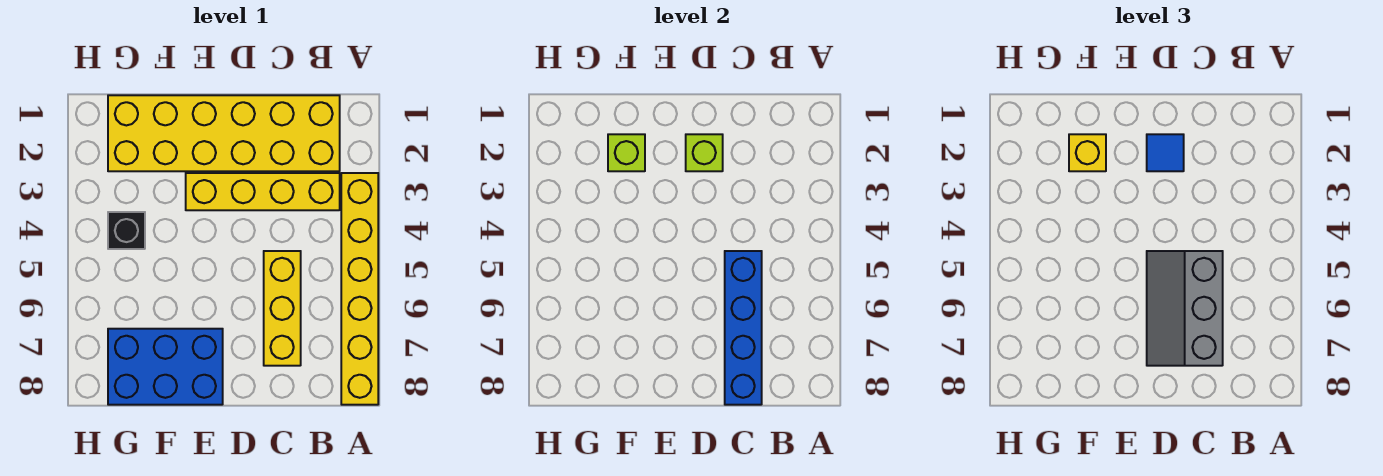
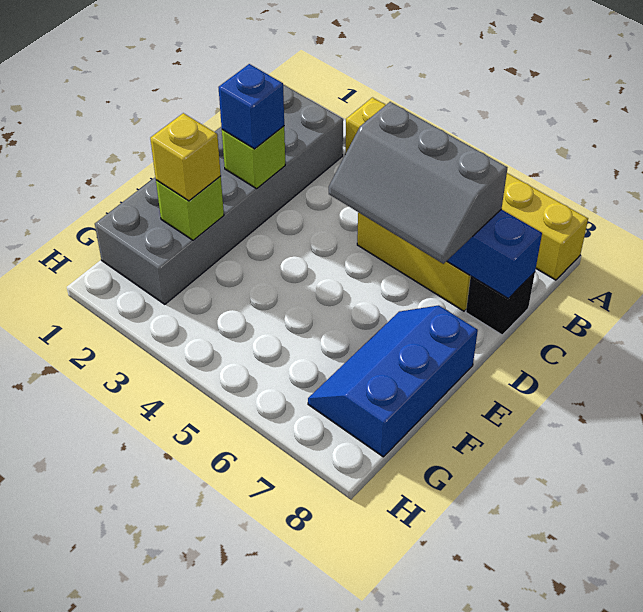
yellow 2x6 brick [108,95,340,171] -> grey 2x6 brick [95,84,343,304]
yellow 1x4 brick [186,173,340,210] -> none
blue 1x1 tile [1147,134,1184,171] -> blue 1x1 brick [218,64,284,149]
blue 2x3 brick [108,329,223,405] -> blue 2x3 slope [308,306,478,457]
black 1x1 brick [108,212,145,249] -> black 1x1 brick moved to [466,272,535,335]

